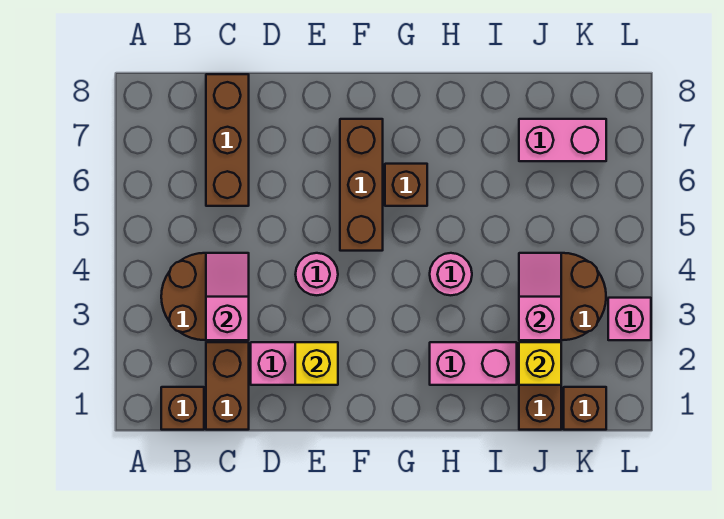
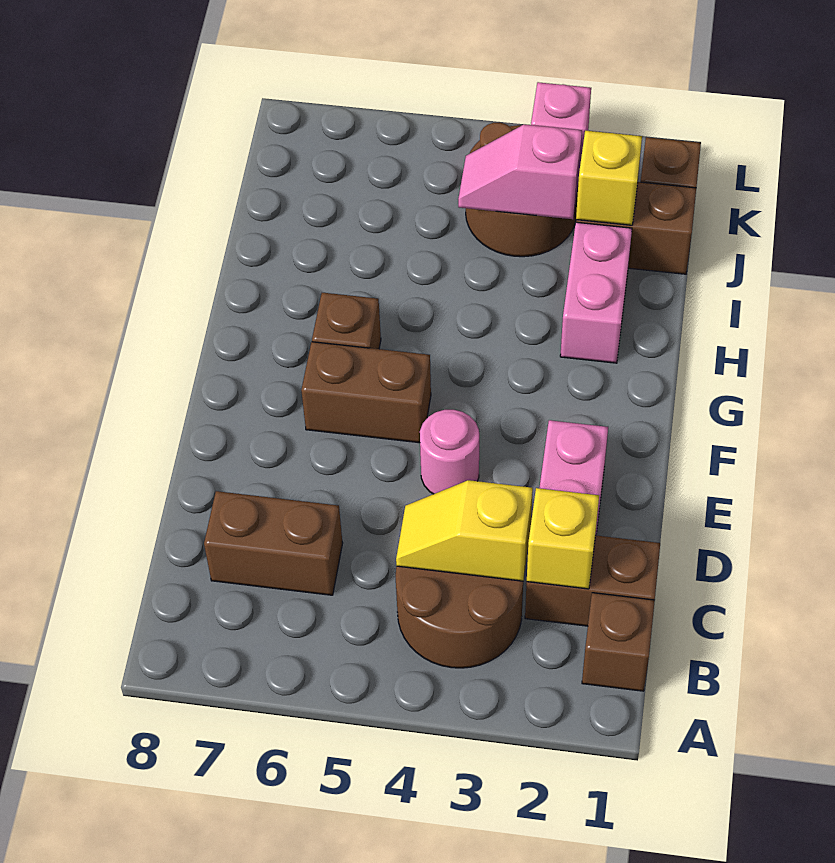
pink 1x2 slope [206,253,249,340] -> yellow 1x2 slope [396,480,533,581]
brown 1x3 brick [206,74,249,206] -> brown 1x2 brick [204,491,343,595]
yellow 1x1 brick [295,342,338,385] -> yellow 1x1 brick moved to [527,488,599,589]
brown 1x3 brick [340,119,383,251] -> brown 1x2 brick [301,342,431,443]
pink 1x1 round brick [430,253,472,295] -> none
pink 1x2 brick [519,119,606,161] -> none

